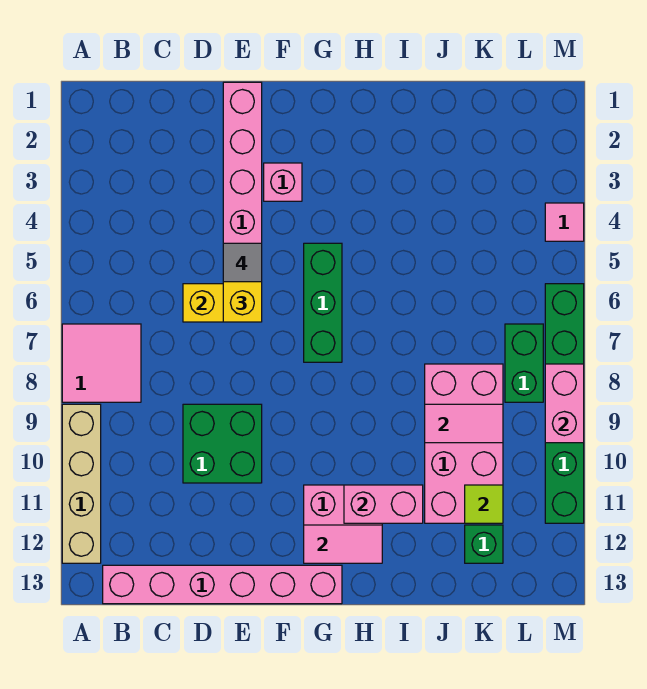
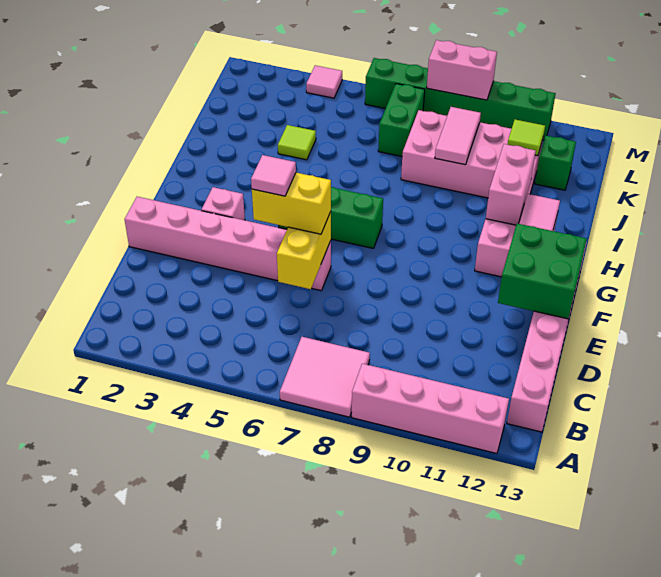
tan 1x4 brick [62,404,101,563] -> pink 1x4 brick [352,364,509,454]
green 2x2 brick [183,404,262,483] -> green 2x2 brick moved to [498,223,587,319]
grey 1x1 tile [223,243,262,282] -> pink 1x1 tile [251,155,296,196]
none -> lime 1x1 tile [278,125,316,160]
green 1x2 brick [505,324,543,402] -> green 1x2 brick turned to [378,84,425,156]

